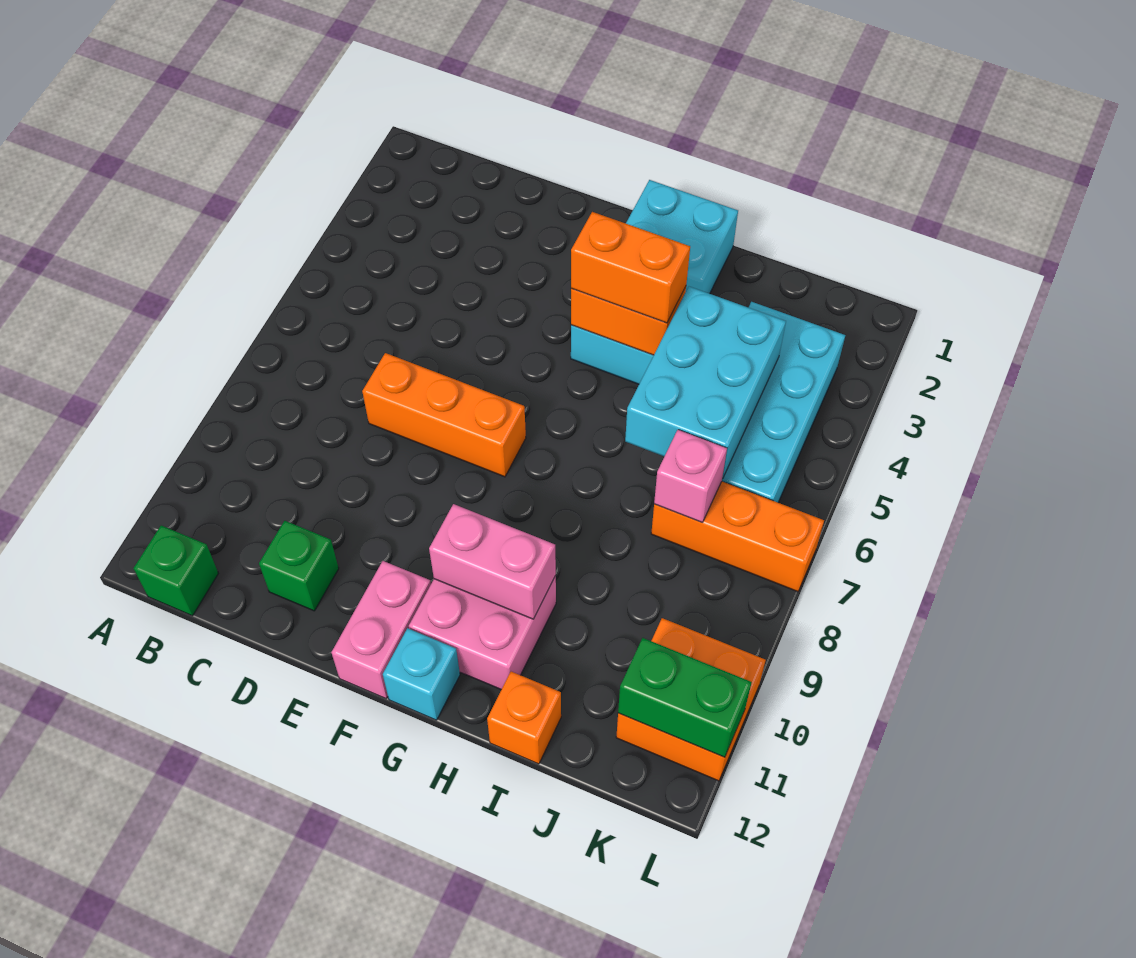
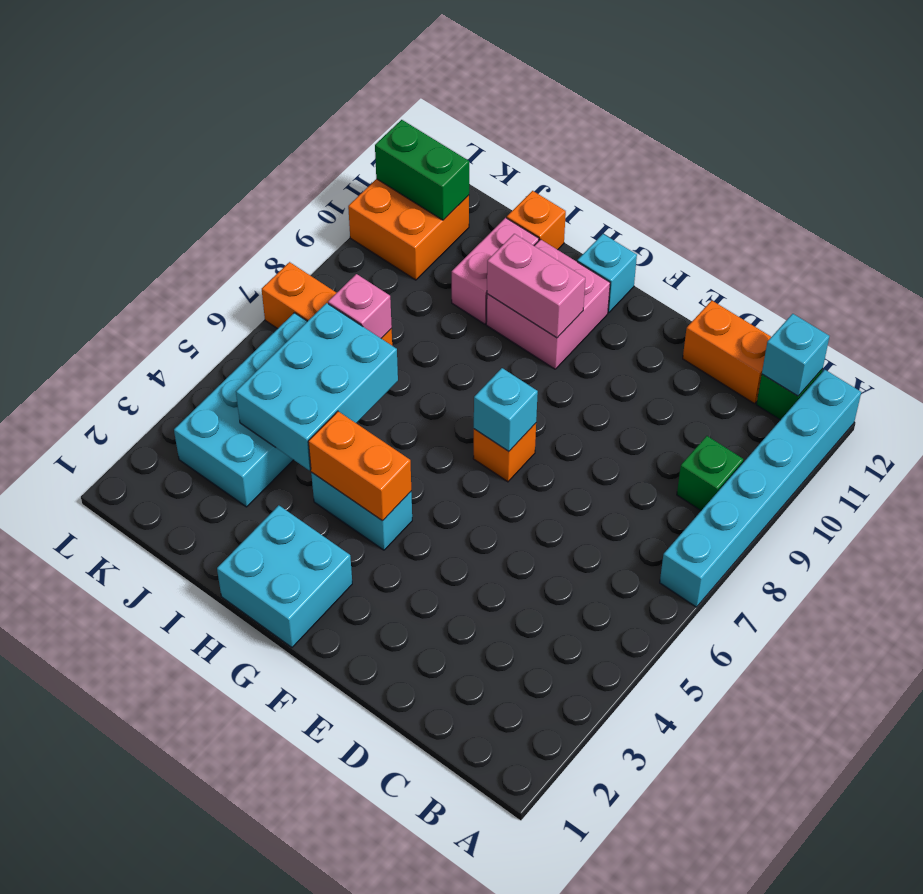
none -> cyan 1x6 brick [660,370,861,607]
none -> cyan 1x1 brick [762,314,830,396]
orange 1x3 brick [362,353,526,477] -> orange 1x1 brick [473,423,536,482]
green 1x1 brick [259,521,339,611] -> green 1x1 brick moved to [677,436,743,510]
none -> cyan 1x1 brick [474,368,538,451]
pink 1x2 brick [331,561,431,699] -> pink 1x2 brick moved to [452,218,539,324]
orange 1x2 brick [571,212,690,323] -> orange 1x2 brick moved to [683,301,771,404]

